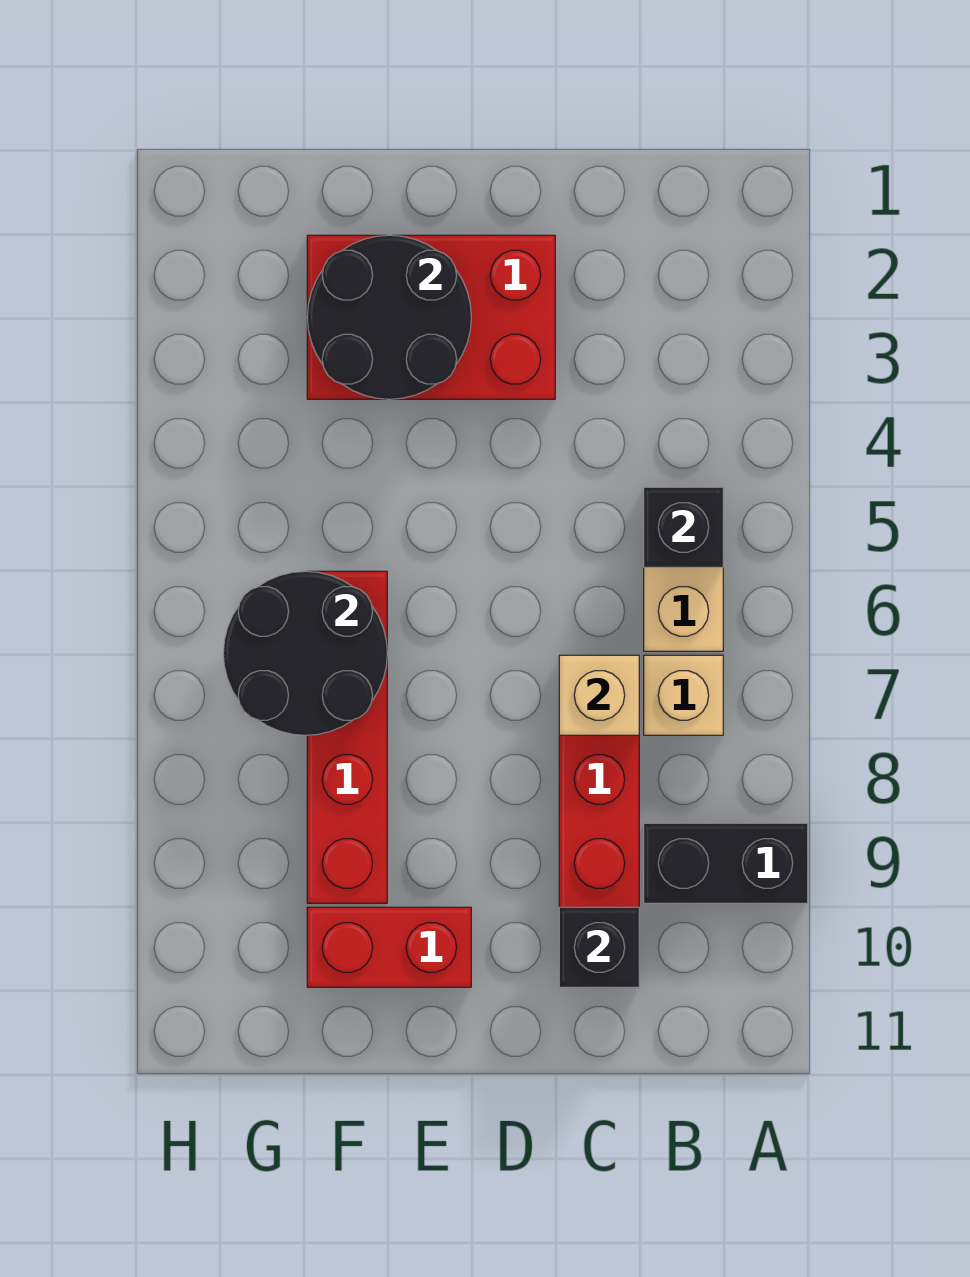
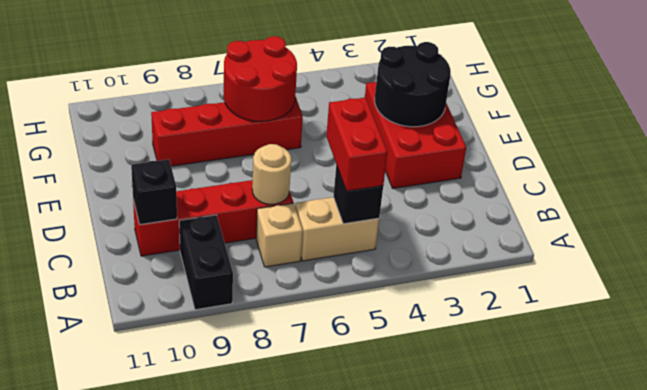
tan 1x1 brick [559,655,639,735] -> tan 1x1 round brick [252,144,291,204]
red 1x2 brick [307,907,471,987] -> red 1x2 brick moved to [326,97,388,191]
black 2x2 round brick [223,571,387,735] -> red 2x2 round brick [224,36,297,122]

